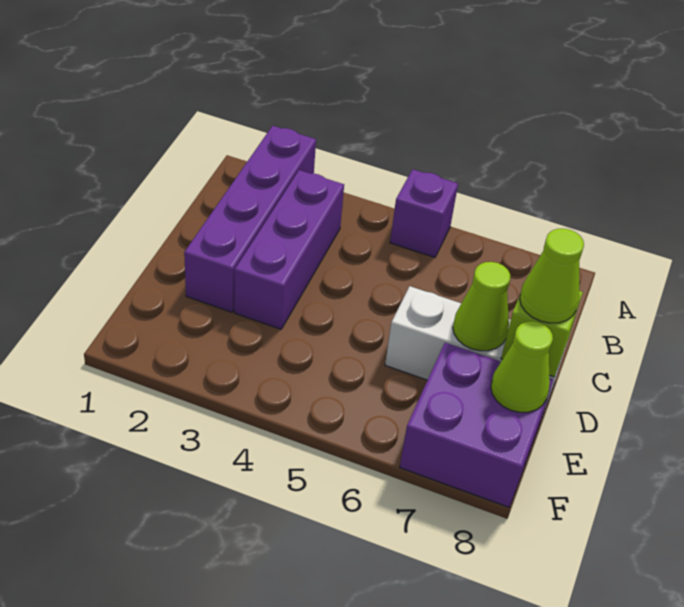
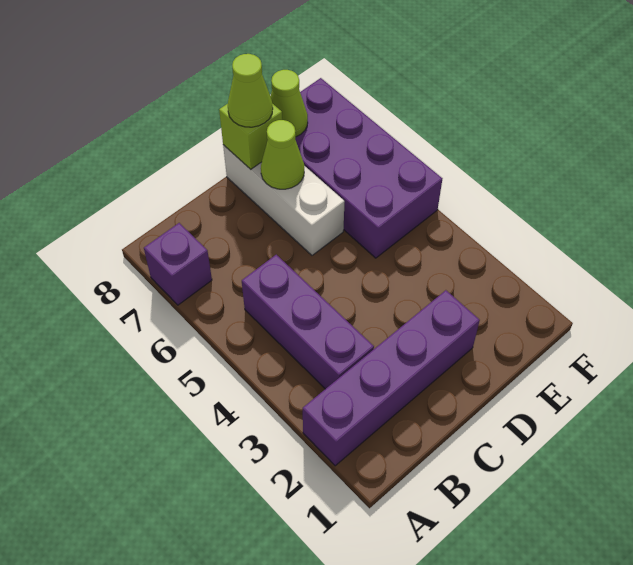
purple 1x1 brick [390,169,458,257] -> purple 1x1 brick moved to [144,223,212,305]
purple 1x3 brick [234,170,344,329] -> purple 1x3 brick turned to [242,255,374,389]
purple 2x2 brick [400,343,554,507] -> purple 2x4 brick [295,78,442,258]

